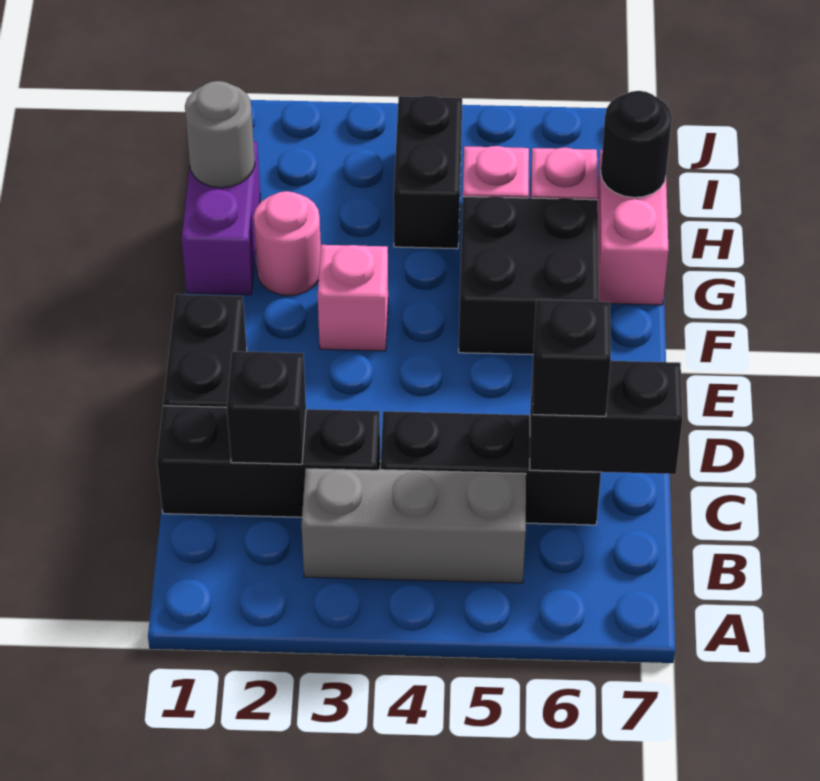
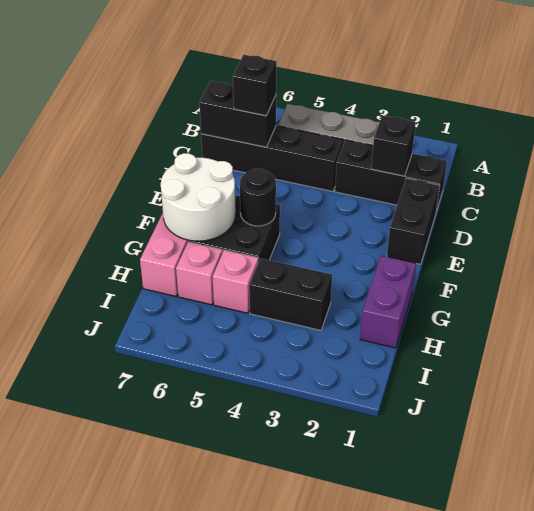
black 1x3 brick [380,411,601,525] -> black 1x4 brick [201,126,343,191]
pink 1x1 brick [318,245,388,351] -> none
none -> white 2x2 round brick [161,153,236,241]
pink 1x1 round brick [254,191,321,296] -> none
grey 1x1 round brick [185,81,255,188] -> none
black 1x2 brick [394,95,462,249] -> black 1x2 brick turned to [249,258,332,330]
black 1x1 round brick [601,91,672,198] -> black 1x1 round brick moved to [240,169,276,226]

